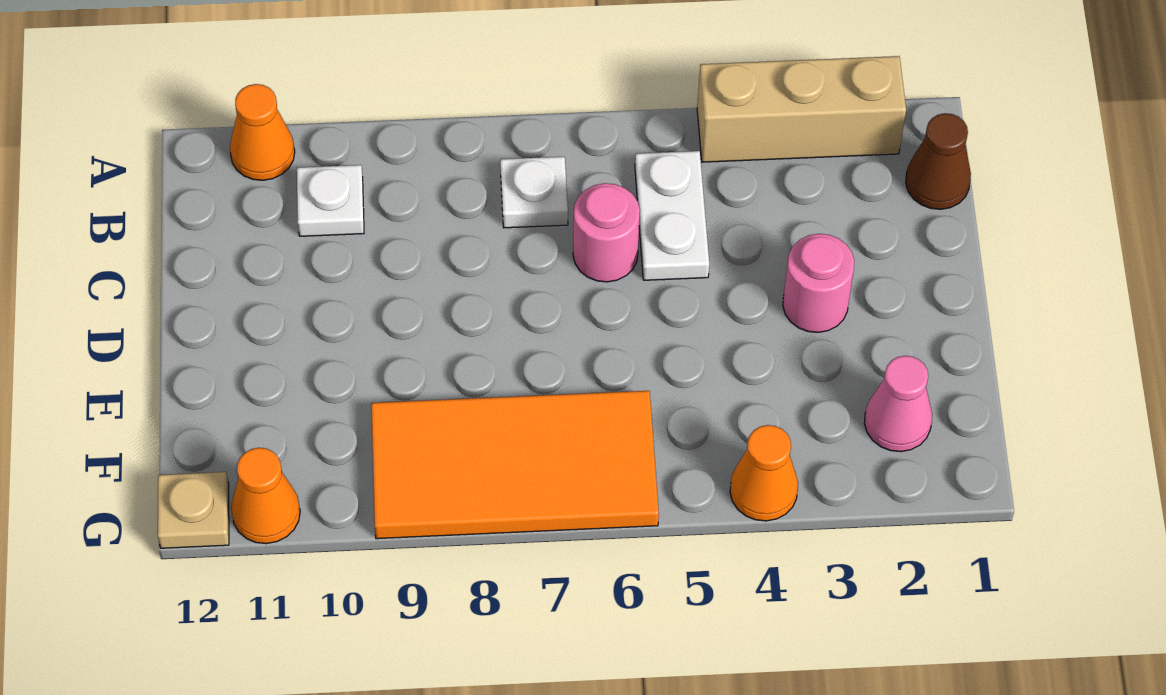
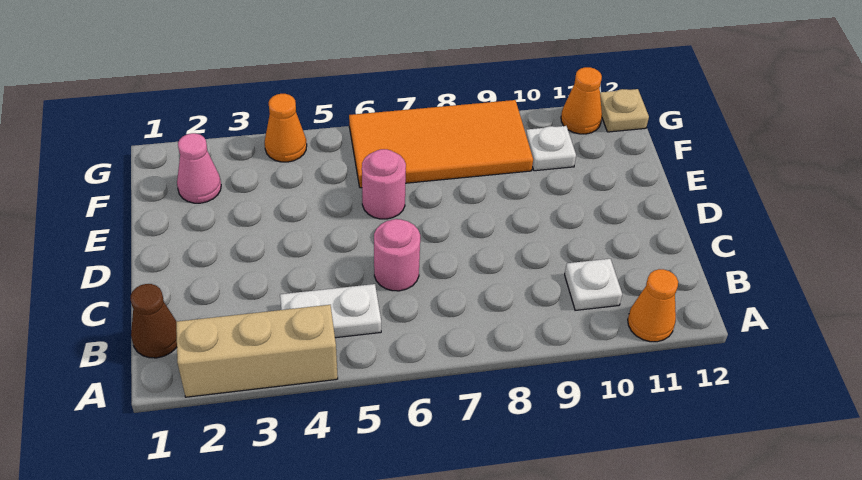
white 1x2 plate [635,151,709,280] -> white 1x2 plate turned to [280,284,381,338]
white 1x1 plate [500,157,568,228] -> white 1x1 plate moved to [526,126,576,171]
pink 1x1 round brick [783,234,854,332] -> pink 1x1 round brick moved to [362,149,406,219]

